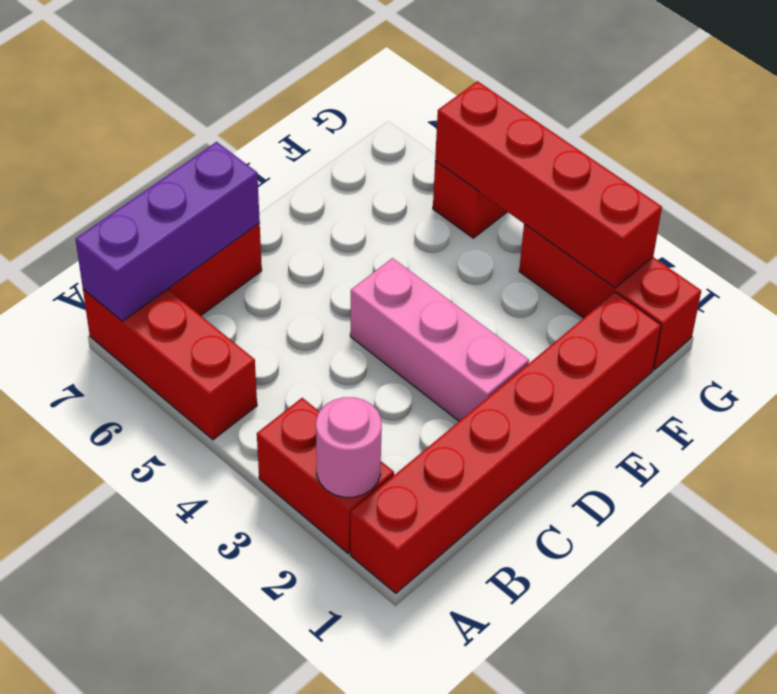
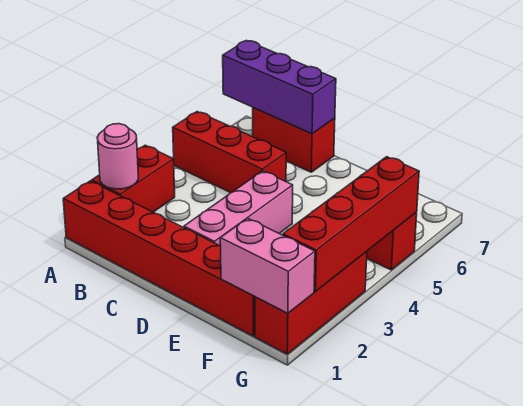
red 1x3 brick [83,289,257,440] -> red 1x3 brick turned to [173,112,286,193]
none -> pink 1x2 brick [220,218,315,313]

